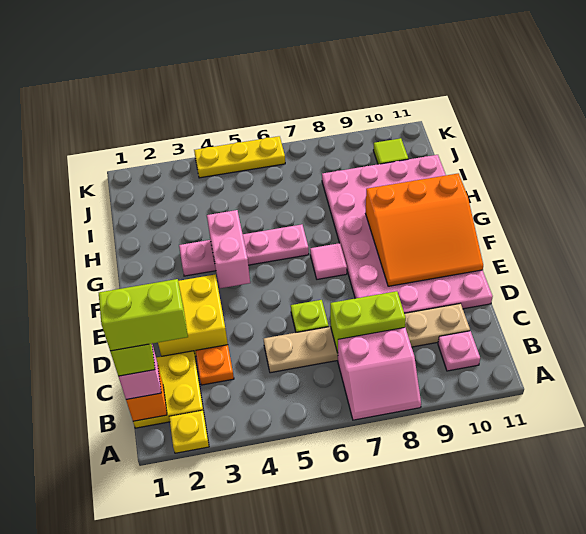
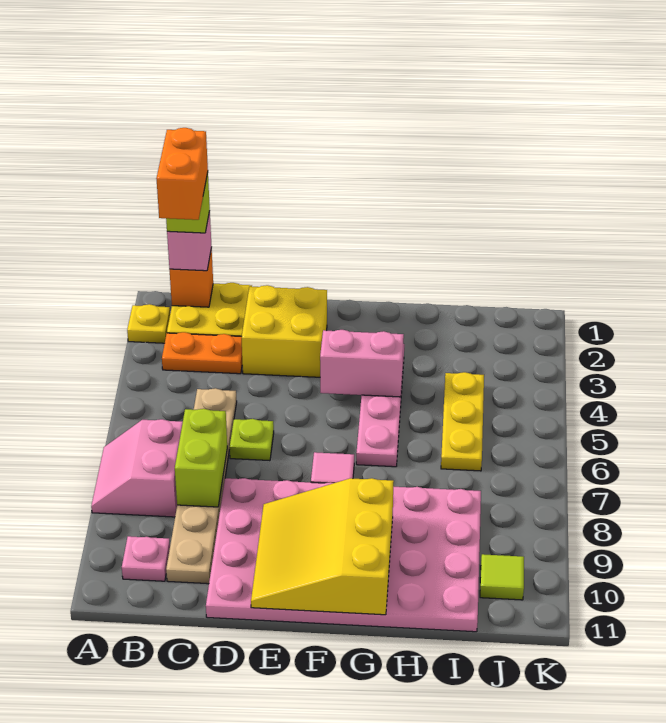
lime 1x2 brick [99,279,188,351] -> orange 1x2 brick [156,128,208,220]
orange 1x1 plate [196,345,234,385] -> orange 1x2 plate [162,332,242,374]
orange 3x3 slope [366,173,483,286] -> yellow 3x3 slope [251,478,394,615]
yellow 1x3 plate [194,136,285,178] -> yellow 1x3 plate moved to [441,372,484,471]

